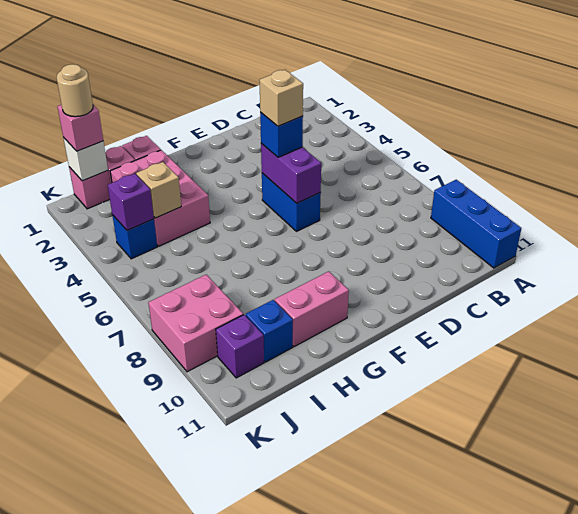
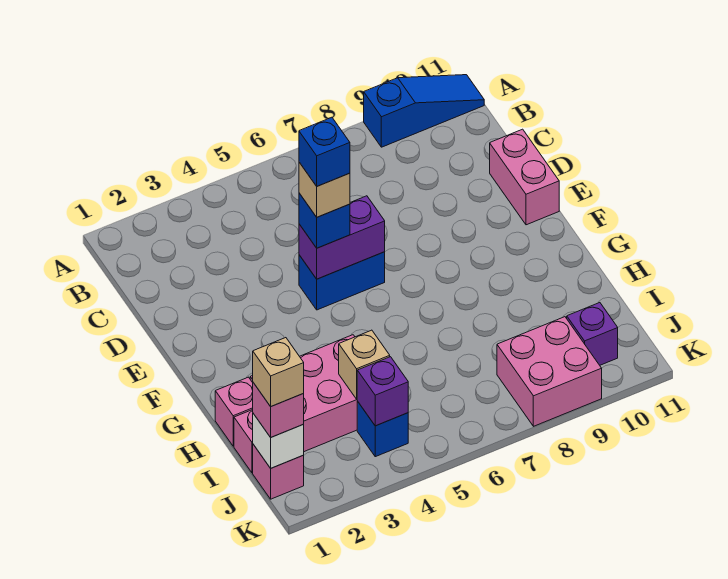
blue 1x3 brick [431,180,521,268] -> blue 1x3 slope [364,75,484,147]
pink 1x2 brick [275,271,349,347] -> pink 1x2 brick moved to [490,129,559,225]
blue 1x1 brick [246,300,293,362] -> blue 1x1 brick moved to [299,117,350,186]
tan 1x1 round brick [57,64,93,117] -> tan 1x1 brick [253,338,304,406]

